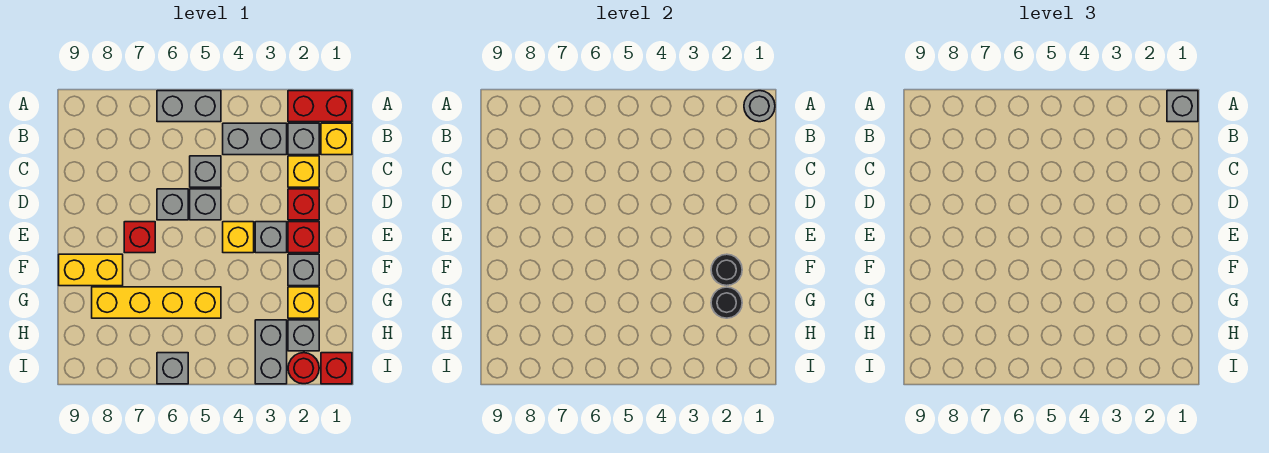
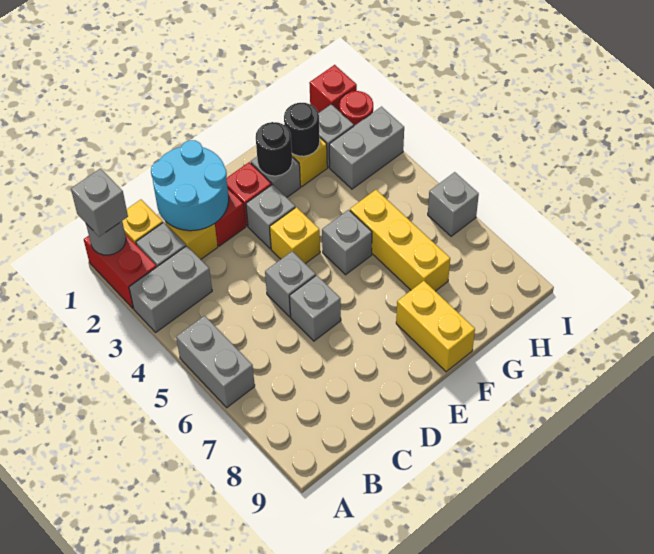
grey 1x2 brick [223,123,287,155] -> grey 1x2 brick turned to [129,246,212,332]
none -> cyan 2x2 round brick [151,140,229,231]
grey 1x1 brick [190,156,221,187] -> grey 1x1 brick moved to [322,210,372,275]
red 1x1 brick [124,222,155,253] -> none
yellow 1x4 brick [92,287,221,318] -> yellow 1x3 brick [350,190,450,291]

